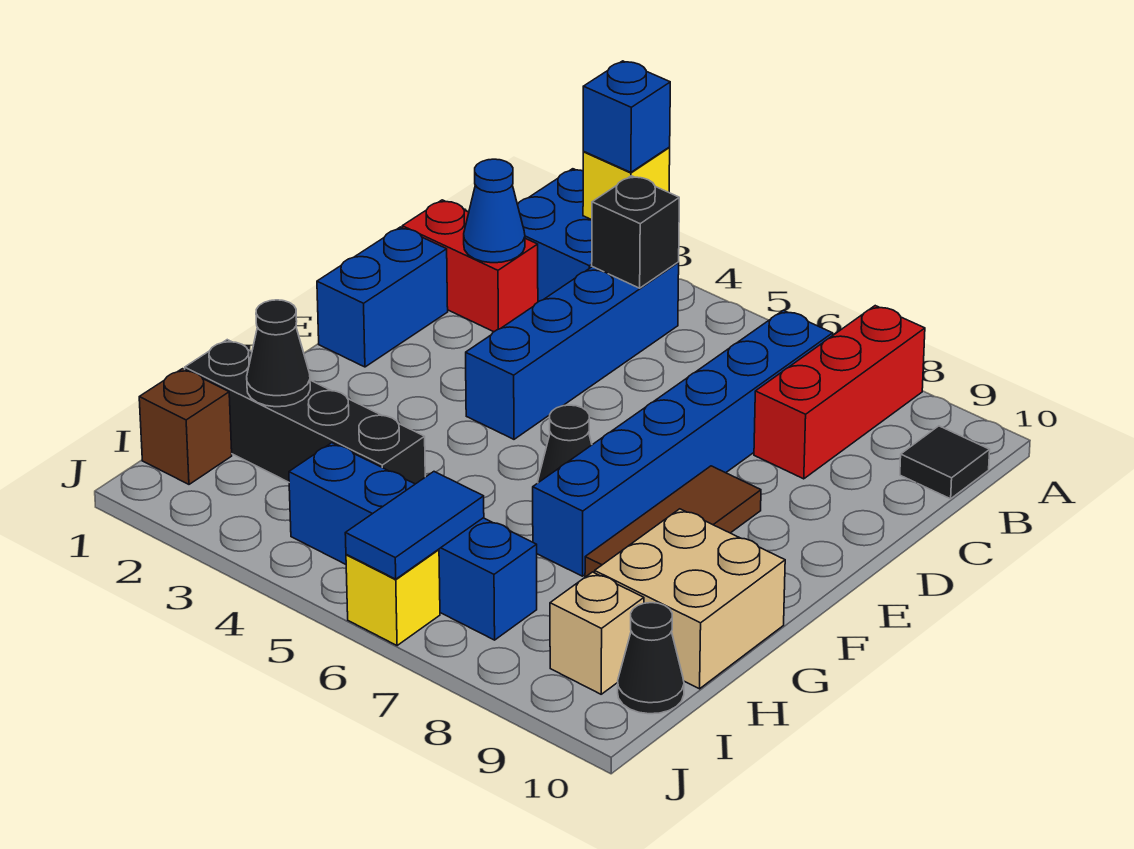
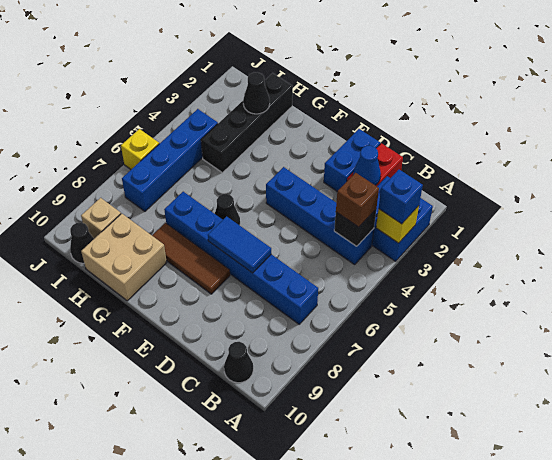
red 1x3 brick [754,306,925,479] -> none
black 1x1 tile [900,426,990,499] -> black 1x1 cone [224,342,253,383]
blue 1x2 brick [317,227,448,367] -> blue 1x2 brick turned to [324,129,380,191]
brown 1x1 brick [139,369,232,484] -> brown 1x1 brick moved to [336,173,379,227]
blue 1x2 tile [345,472,484,579] -> blue 1x2 tile moved to [208,216,271,273]

